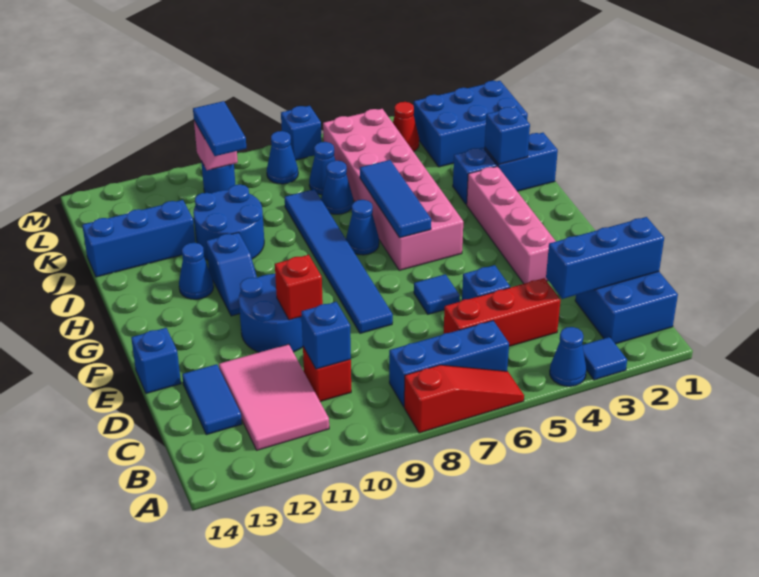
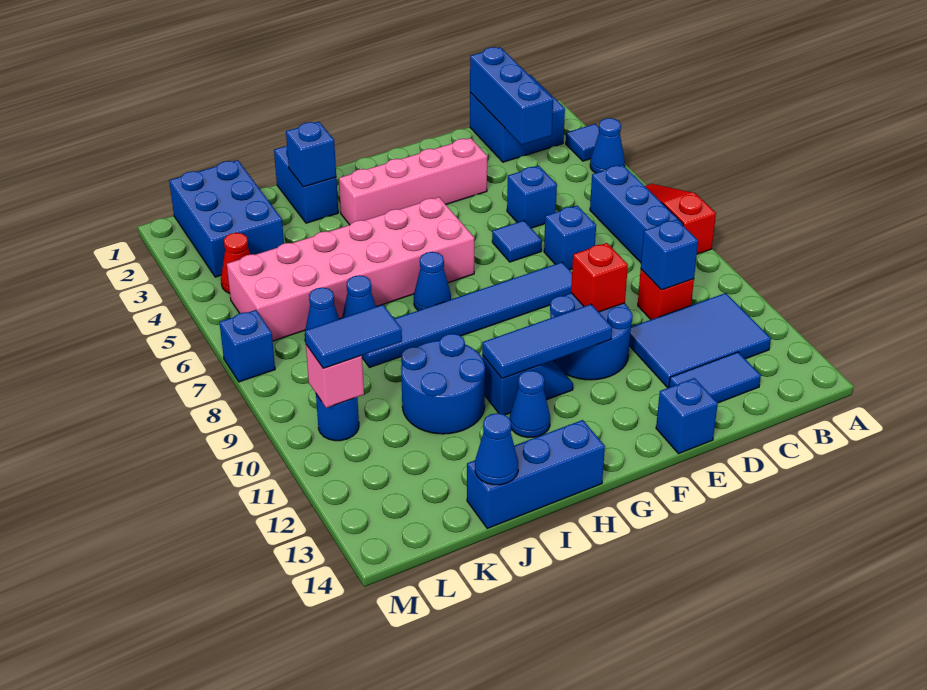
pink 2x3 tile [219,344,329,450] -> blue 2x3 tile [629,293,771,388]
red 1x3 brick [444,278,560,346] -> none
blue 1x3 tile [360,160,431,238] -> blue 1x3 tile moved to [482,304,612,378]
blue 1x1 brick [453,148,497,205] -> blue 1x1 brick moved to [544,206,596,270]
blue 1x3 brick [82,200,195,277] -> blue 1x3 brick turned to [467,420,605,528]
blue 1x1 cone [267,131,298,184] -> blue 1x1 cone moved to [475,413,518,485]

